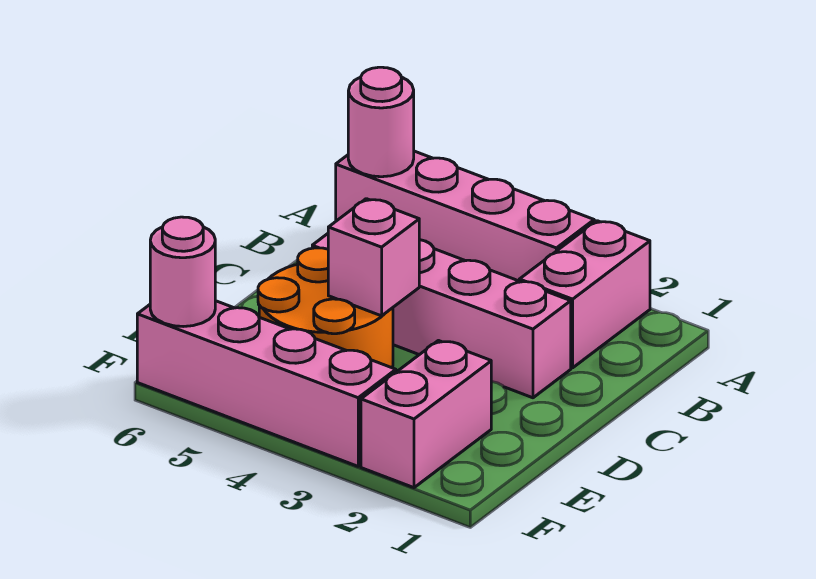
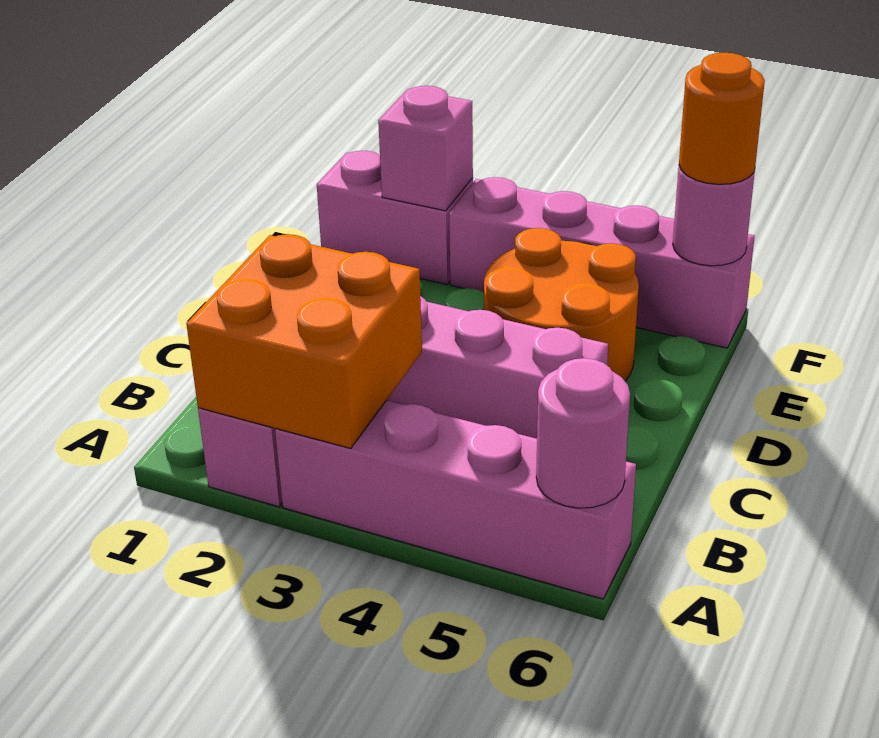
none -> orange 2x2 brick [186,234,422,449]
pink 1x1 brick [328,199,419,316] -> pink 1x1 brick moved to [378,86,473,211]
pink 1x2 brick [361,341,491,488] -> pink 1x2 brick turned to [317,151,473,285]
none -> orange 1x1 round brick [679,53,765,184]

